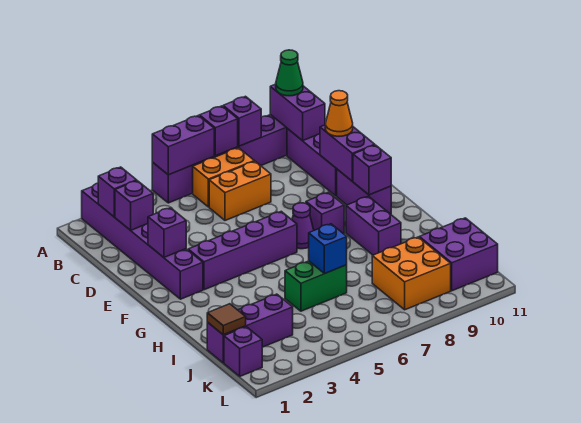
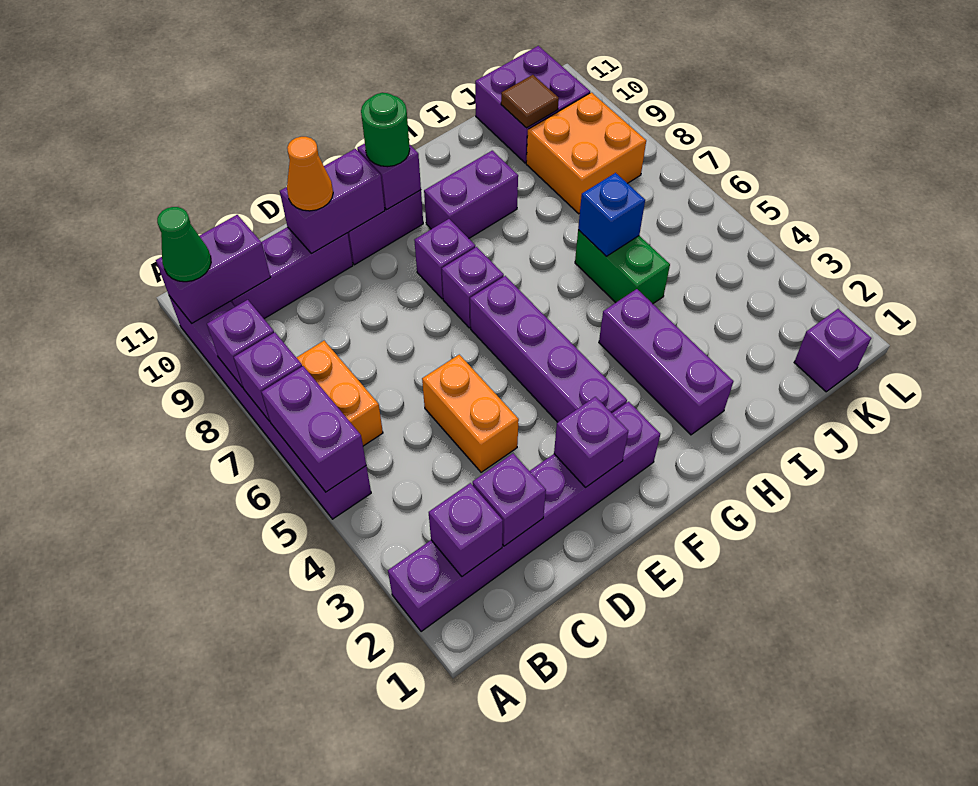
orange 1x2 brick [209,161,271,220] -> orange 1x2 brick moved to [422,355,519,472]
purple 1x1 cone [292,203,314,249] -> purple 1x1 brick [442,247,504,328]
none -> green 1x1 round brick [361,93,410,167]
purple 1x3 brick [207,294,293,363] -> purple 1x3 brick moved to [599,289,733,435]
brown 1x1 tile [207,304,246,335] -> brown 1x1 tile moved to [501,75,559,128]

